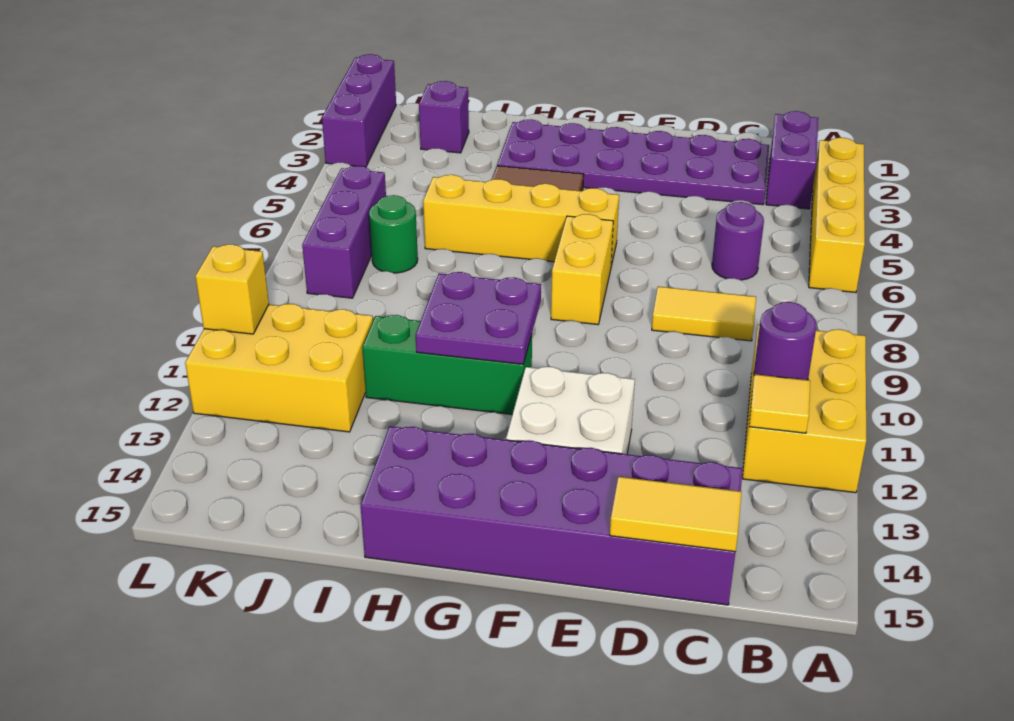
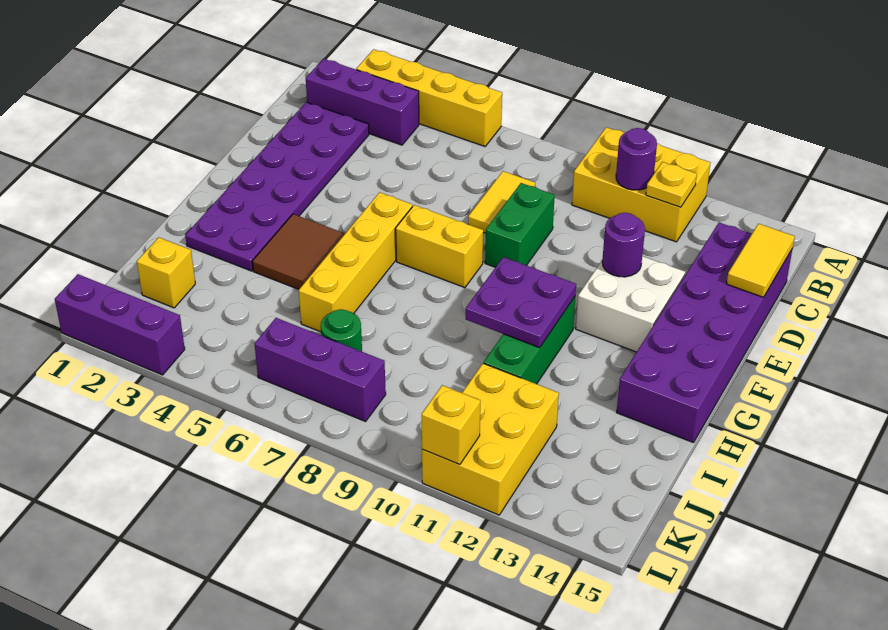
purple 1x2 brick [766,111,818,209] -> purple 1x3 brick [306,59,419,145]
yellow 1x1 tile [749,374,810,433] -> yellow 1x1 plate [646,162,697,207]
purple 1x1 round brick [712,202,764,280] -> purple 1x1 round brick moved to [602,213,645,277]
none -> green 1x2 brick [485,183,555,267]
purple 1x1 brick [419,81,469,153] -> yellow 1x1 brick [137,237,195,308]

